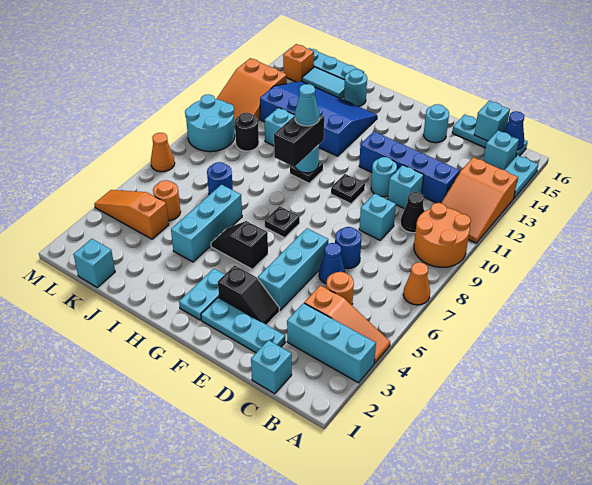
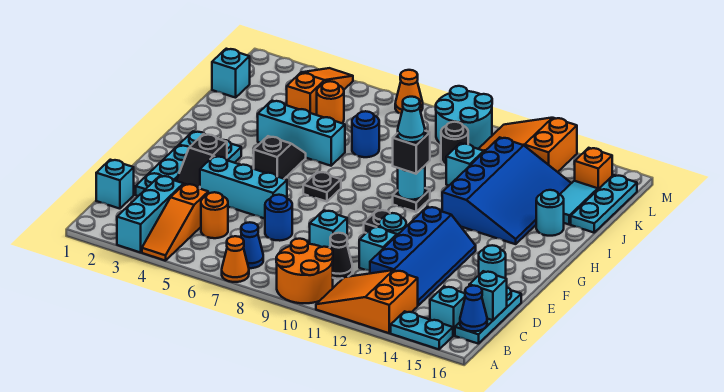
blue 1x1 cone [319,243,345,284] -> blue 1x1 cone moved to [241,222,263,268]
black 1x2 brick [274,115,324,167] -> black 1x1 brick [393,131,430,174]

